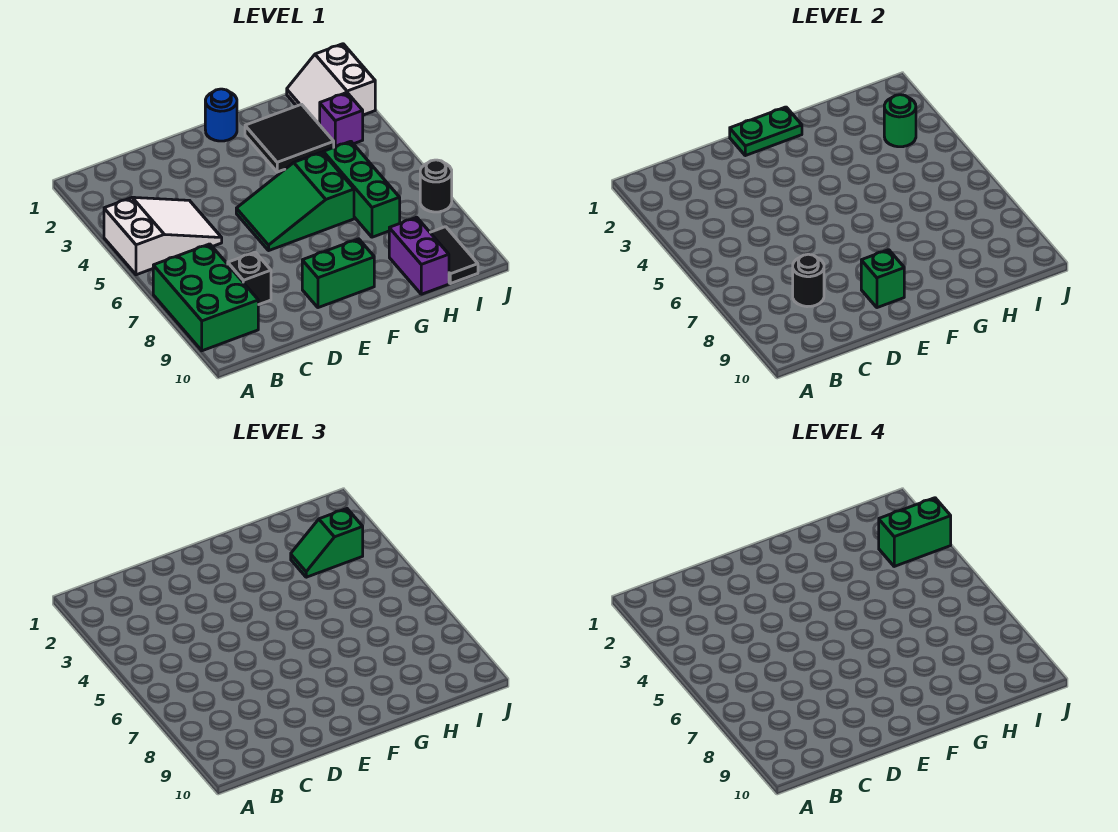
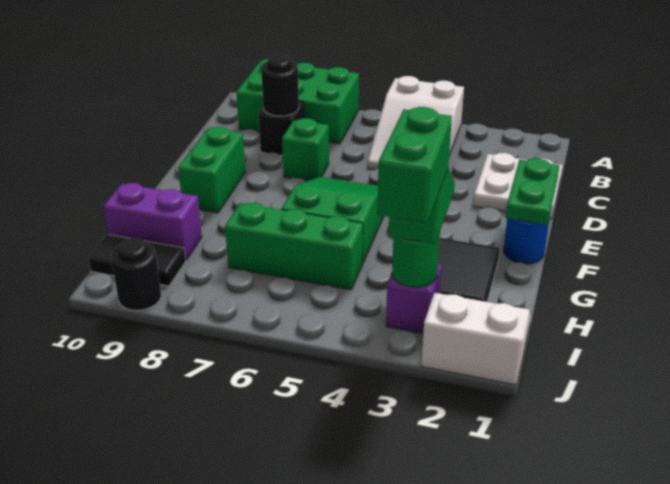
none -> white 2x2 plate [473,153,562,219]
green 1x1 brick [861,250,904,308] -> green 1x1 brick moved to [282,118,329,181]
black 1x1 round brick [420,160,452,212] -> black 1x1 round brick moved to [111,238,161,310]

